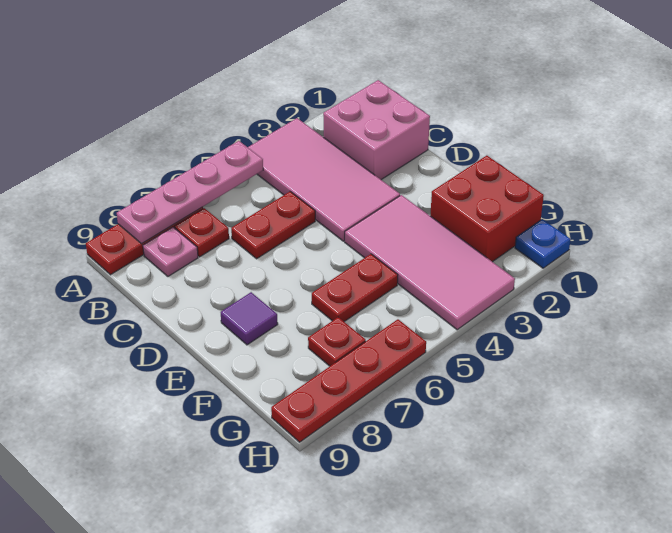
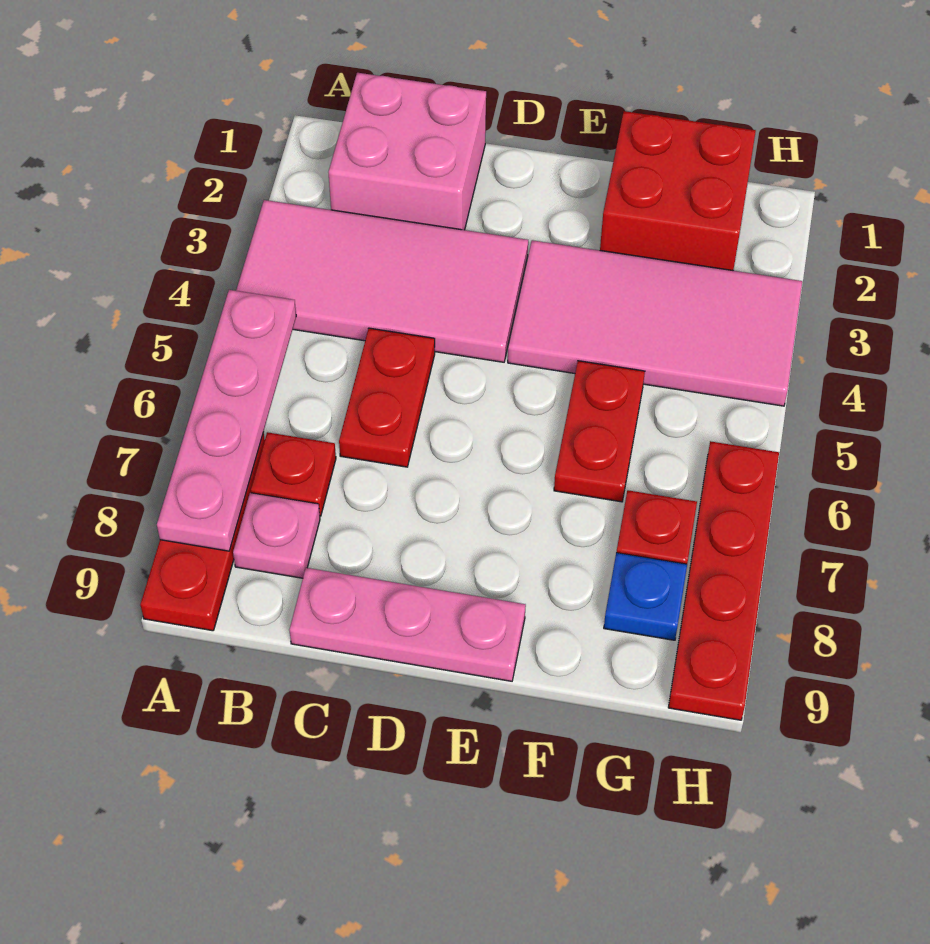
none -> pink 1x3 plate [289,568,526,681]
purple 1x1 tile [221,292,278,345] -> none
blue 1x1 plate [515,219,571,268] -> blue 1x1 plate moved to [604,553,687,640]

